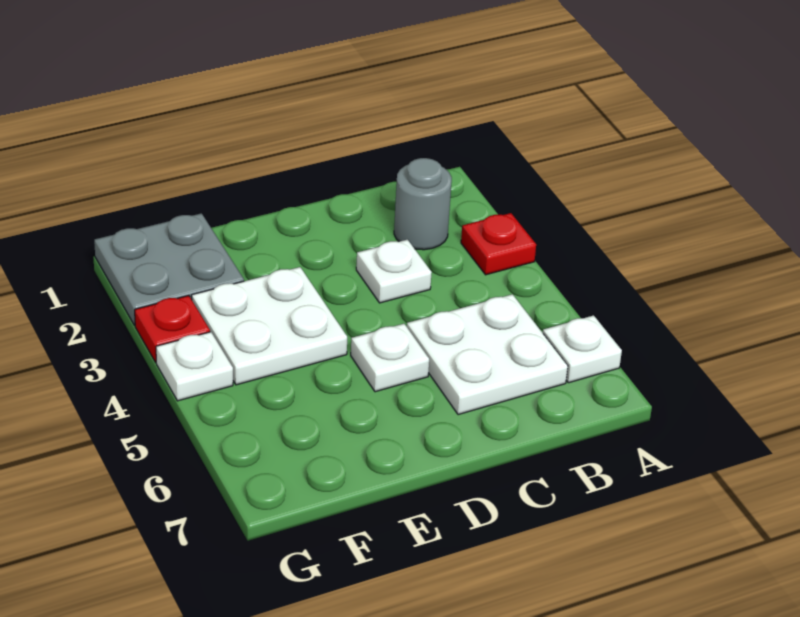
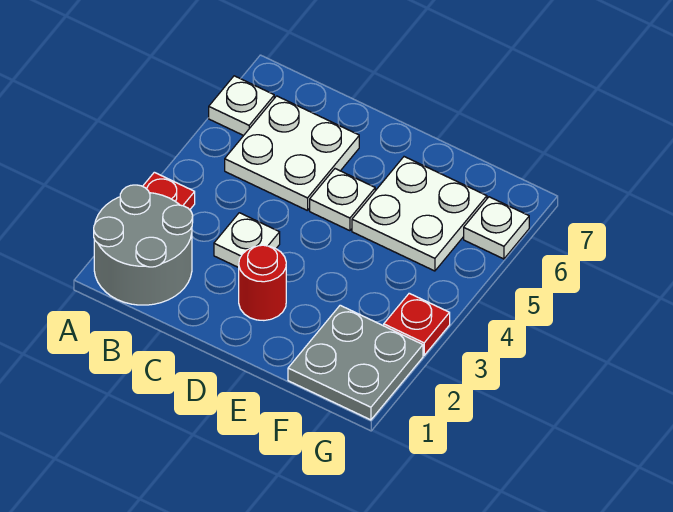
grey 1x1 round brick [394,158,452,250] -> grey 2x2 round brick [94,185,193,305]
none -> red 1x1 round brick [239,245,286,320]
white 2x2 plate [192,267,347,385] -> white 2x2 plate moved to [352,157,487,271]
white 1x1 plate [156,332,233,401] -> white 1x1 plate moved to [464,197,529,259]

